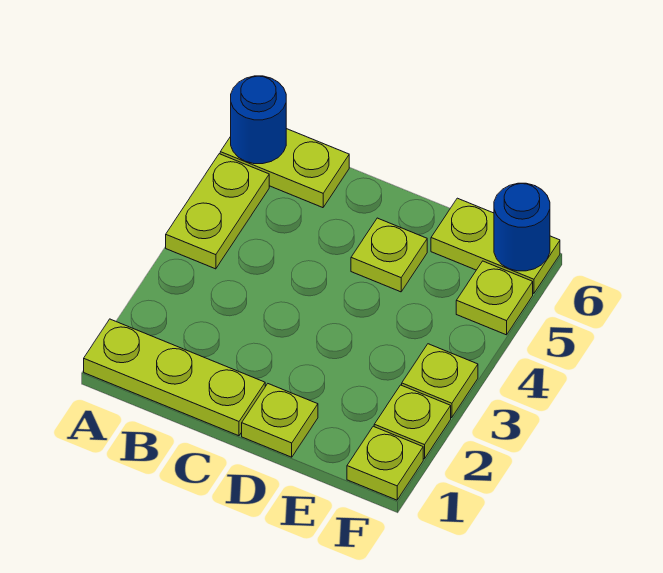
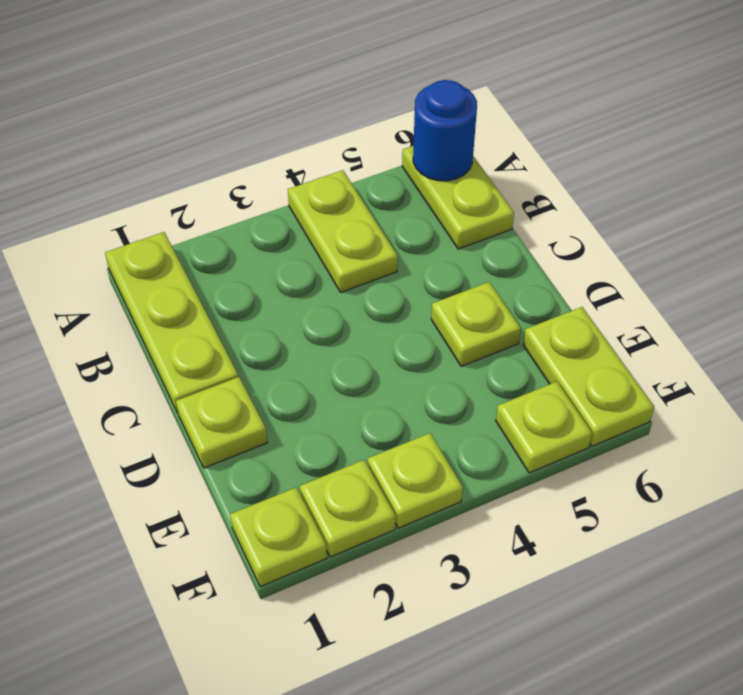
lime 1x2 plate [166,154,269,269] -> lime 1x2 plate turned to [288,170,398,292]
blue 1x1 round brick [494,183,550,271] -> none

